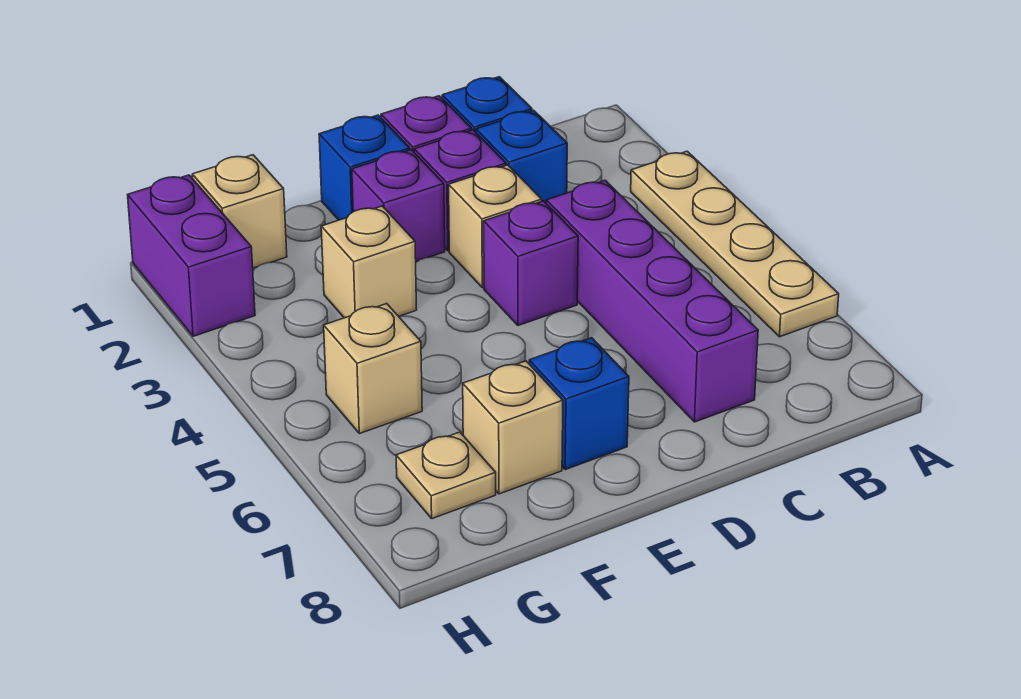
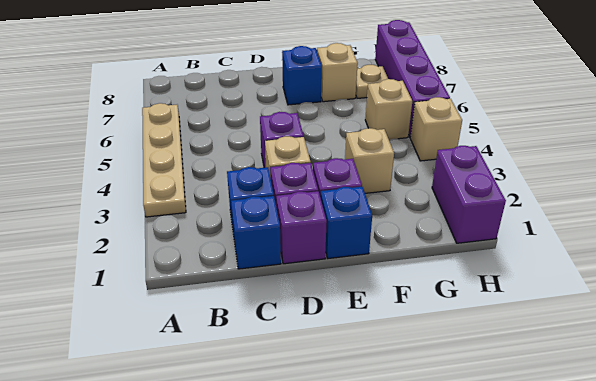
purple 1x4 brick [546,180,758,422] -> purple 1x4 brick moved to [375,20,450,137]
tan 1x1 brick [192,155,287,268] -> tan 1x1 brick moved to [410,97,462,161]

